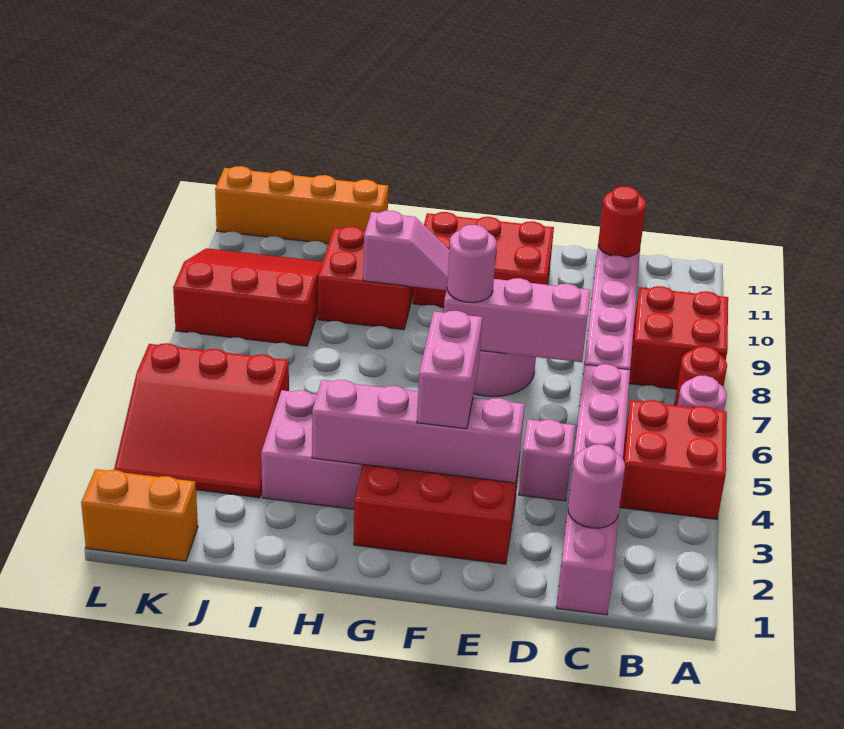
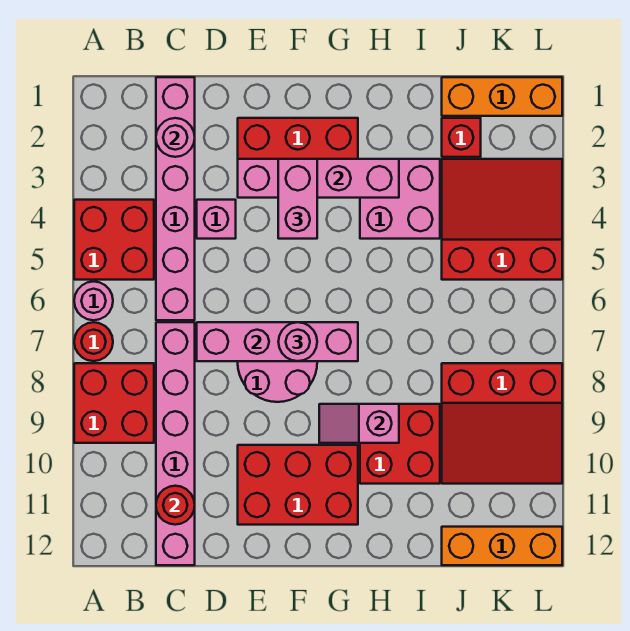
pink 1x3 brick [444,278,591,362] -> pink 1x4 brick [197,322,358,361]
orange 1x4 brick [215,166,389,244] -> orange 1x3 brick [442,527,562,565]
none -> red 1x1 brick [442,118,481,157]
orange 1x2 brick [81,469,198,561] -> orange 1x3 brick [442,77,562,116]

